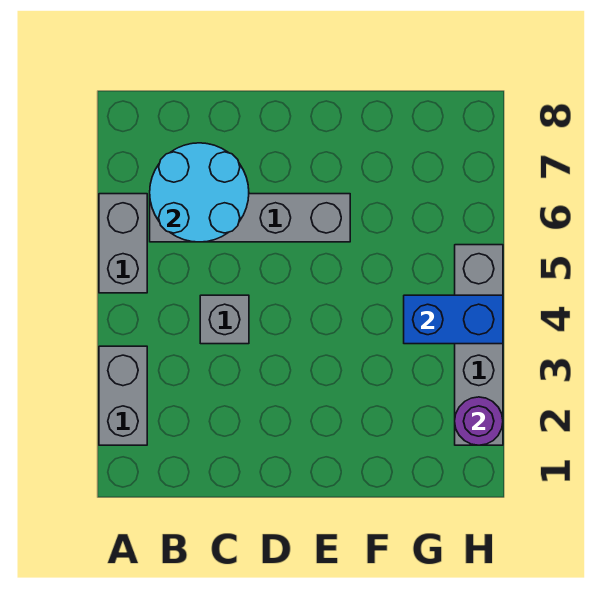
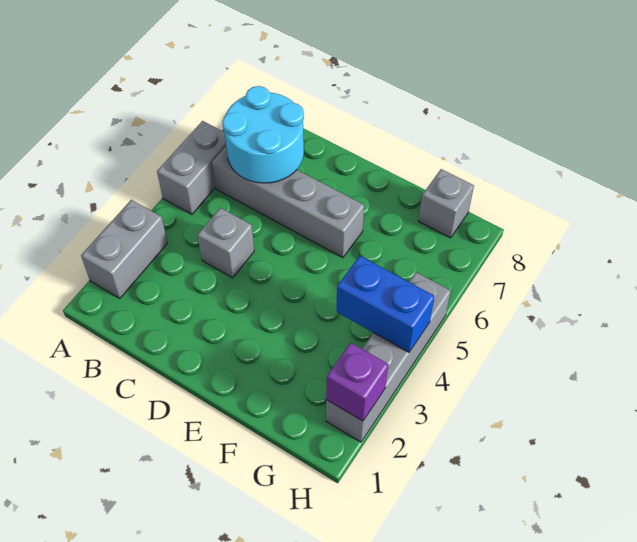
none -> grey 1x1 brick [419,169,474,238]
purple 1x1 round brick [455,397,503,445] -> purple 1x1 brick [326,343,388,421]

